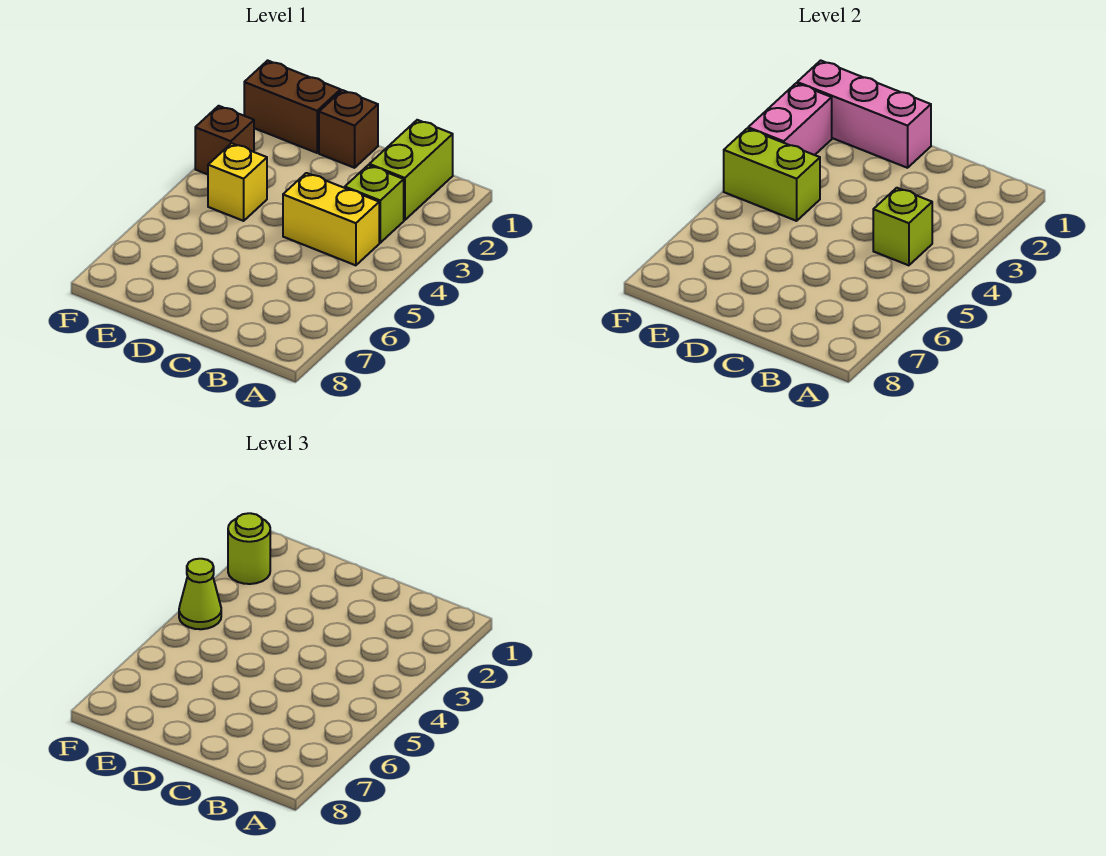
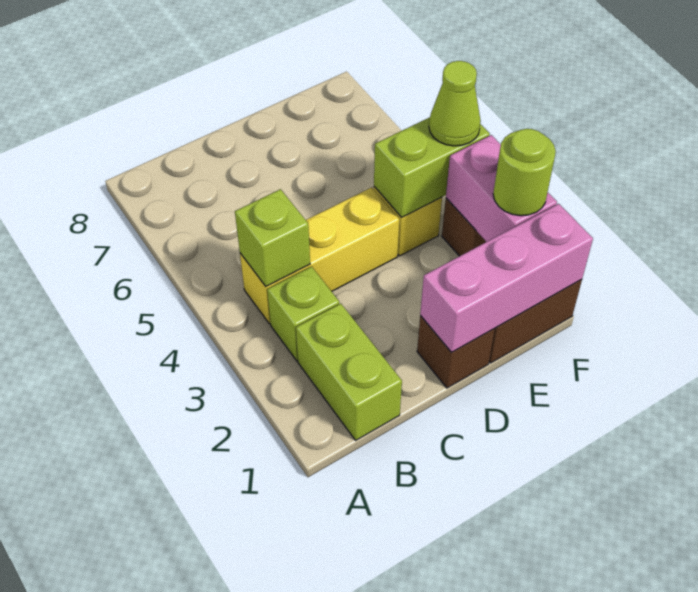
yellow 1x2 brick [283,173,379,265] -> yellow 1x3 brick [240,187,399,324]

